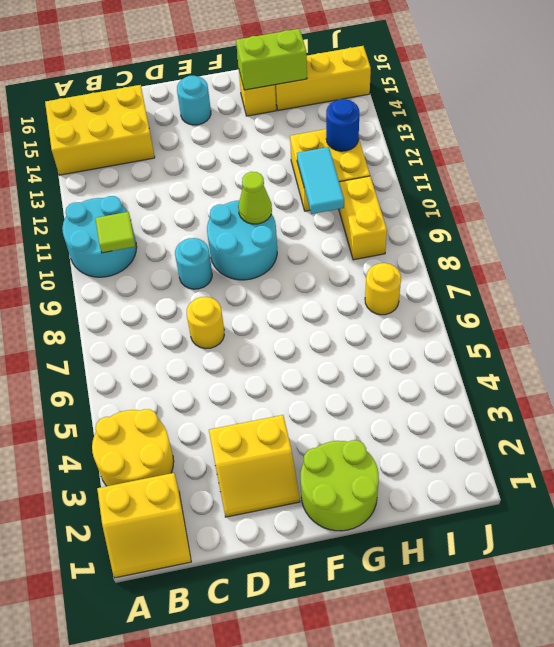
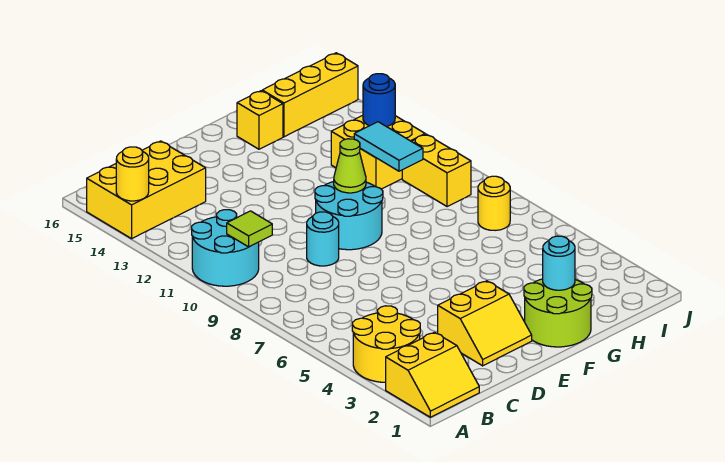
yellow 1x1 round brick [187,297,224,349] -> yellow 1x1 round brick moved to [116,147,149,201]
cyan 1x1 round brick [177,76,211,125] -> cyan 1x1 round brick moved to [543,236,575,290]
lime 1x2 brick [236,29,307,90] -> none

